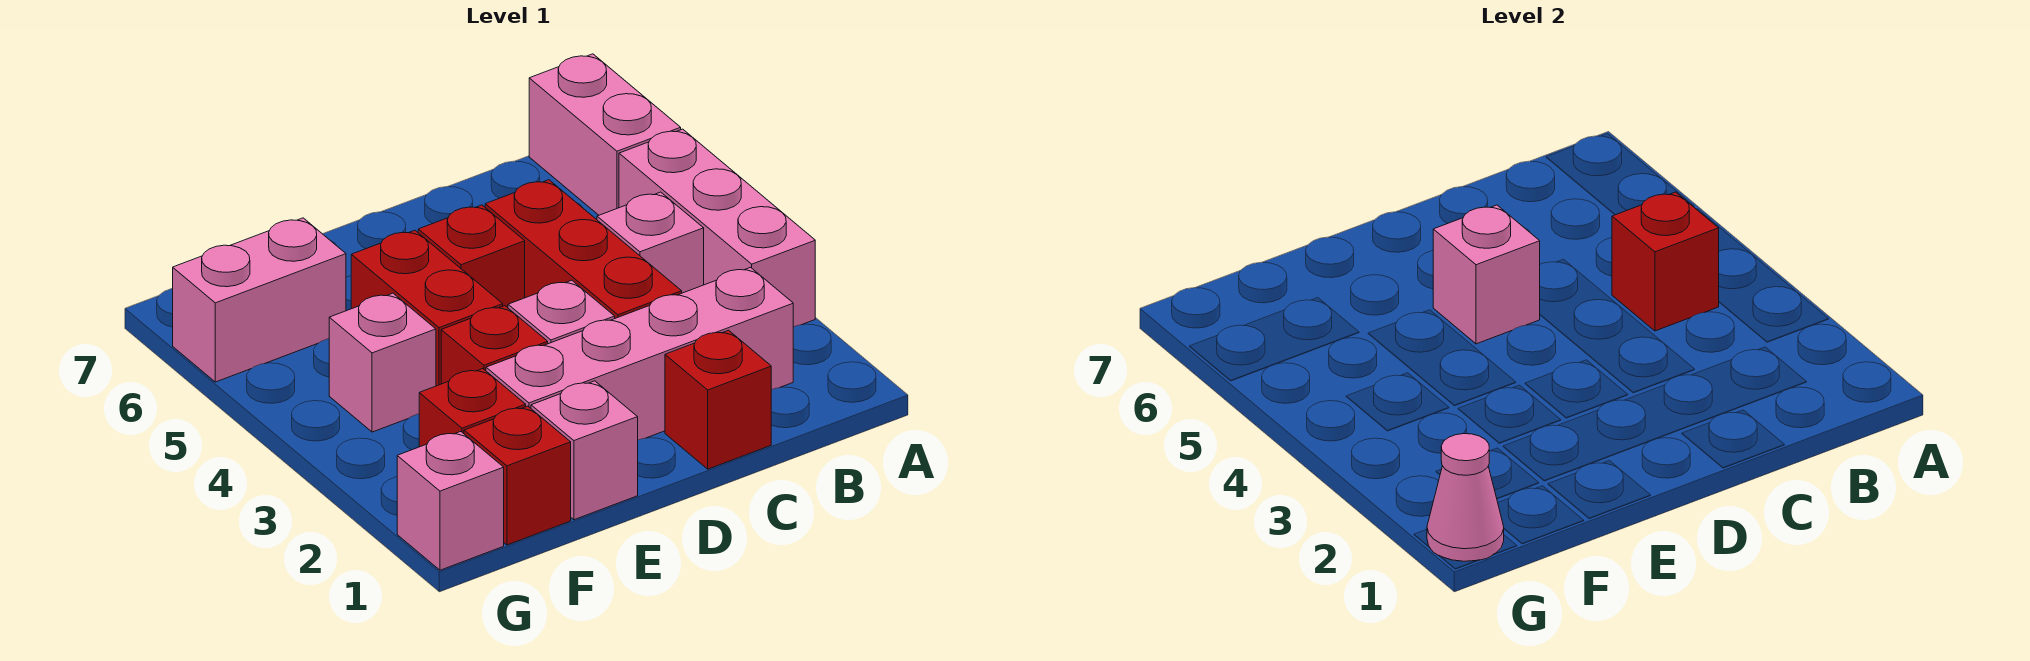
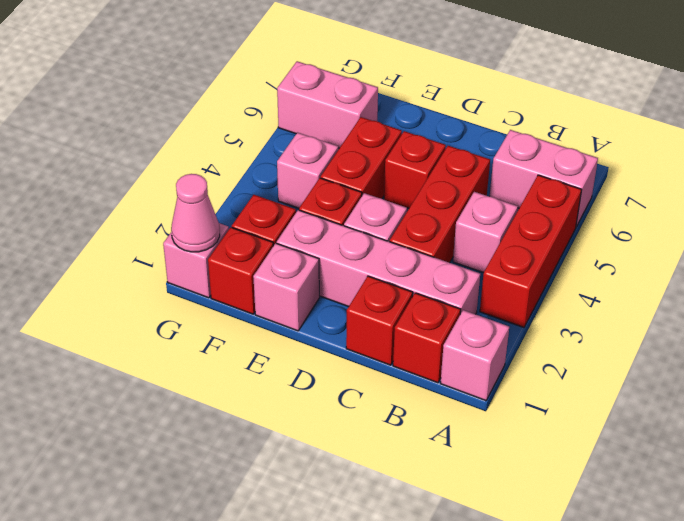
pink 1x3 brick [619,129,815,327] -> red 1x3 brick [480,175,582,327]
pink 1x2 brick [529,54,681,215] -> pink 1x2 brick turned to [490,130,598,227]
red 1x1 brick [1612,192,1719,331] -> red 1x1 brick moved to [393,293,461,383]
pink 1x1 brick [1433,205,1540,344] -> pink 1x1 brick moved to [440,310,509,401]

